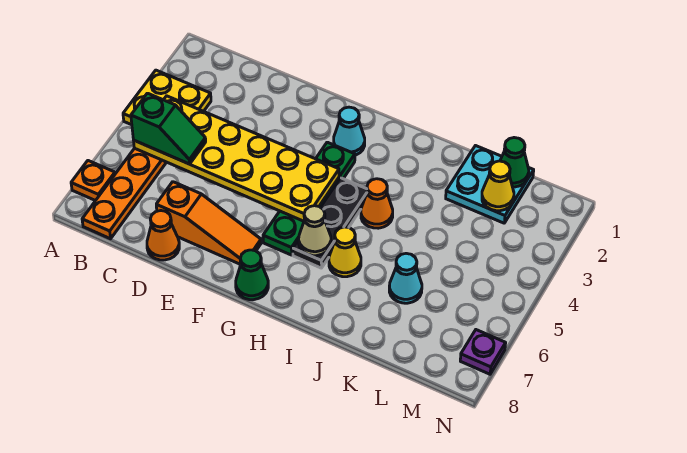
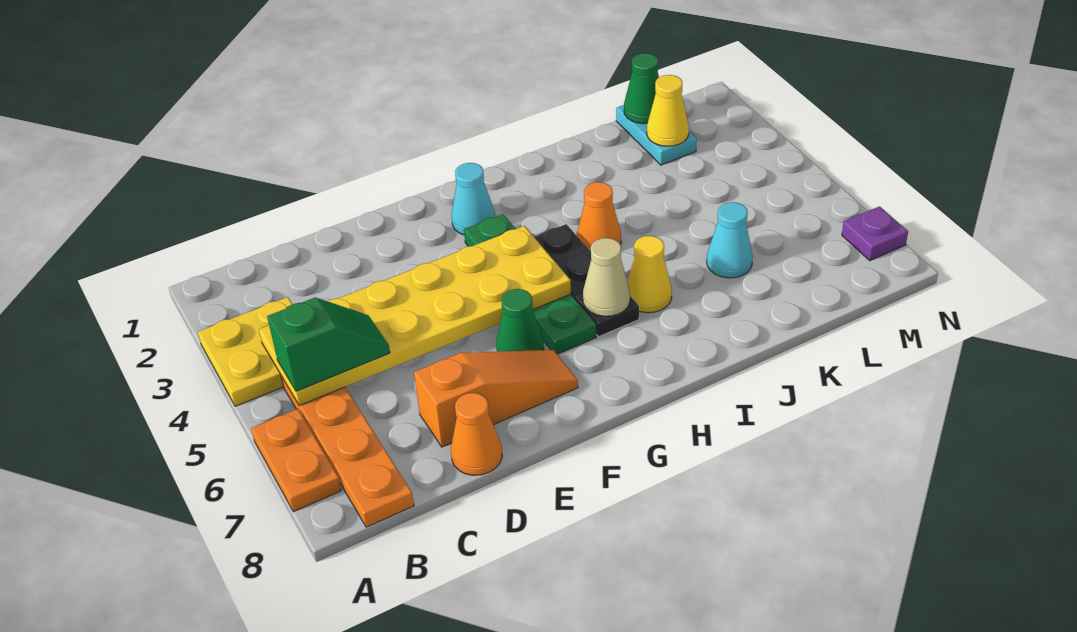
orange 1x1 plate [71,161,115,201] -> orange 1x2 plate [251,409,341,512]
green 1x1 cone [236,250,268,300] -> green 1x1 cone moved to [496,289,544,352]
cyan 2x2 plate [446,146,534,223] -> cyan 1x2 plate [616,105,697,165]

